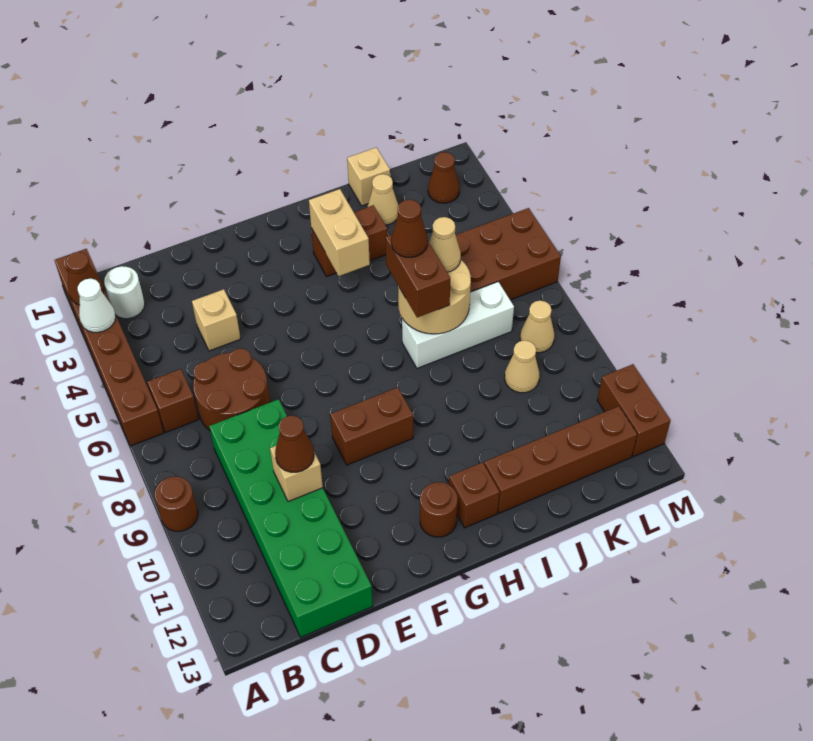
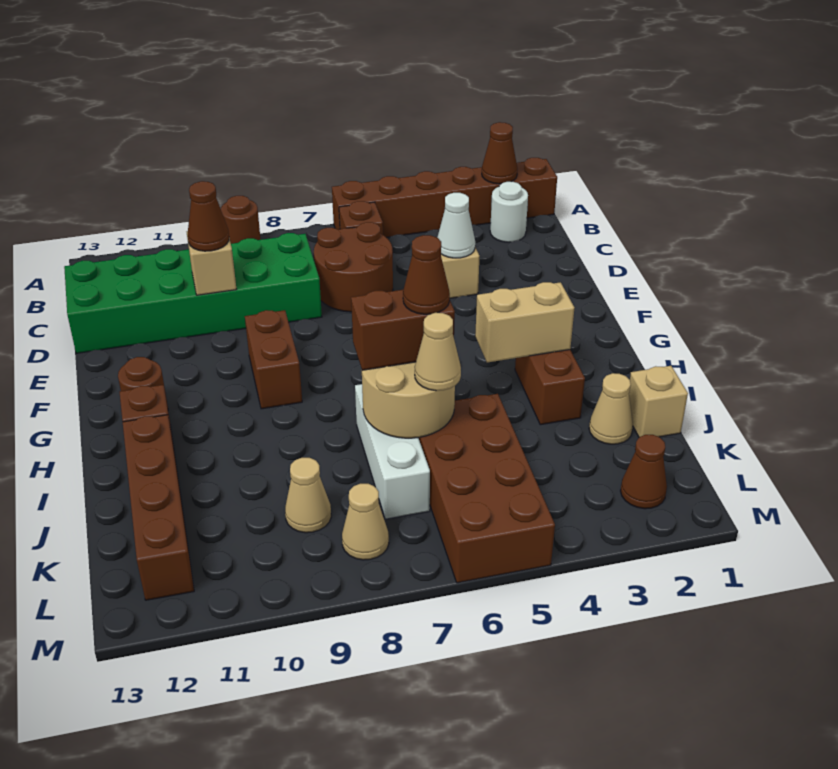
white 1x1 cone [78,279,116,332] -> white 1x1 cone moved to [437,193,475,258]
brown 1x2 brick [597,364,671,457] -> none

